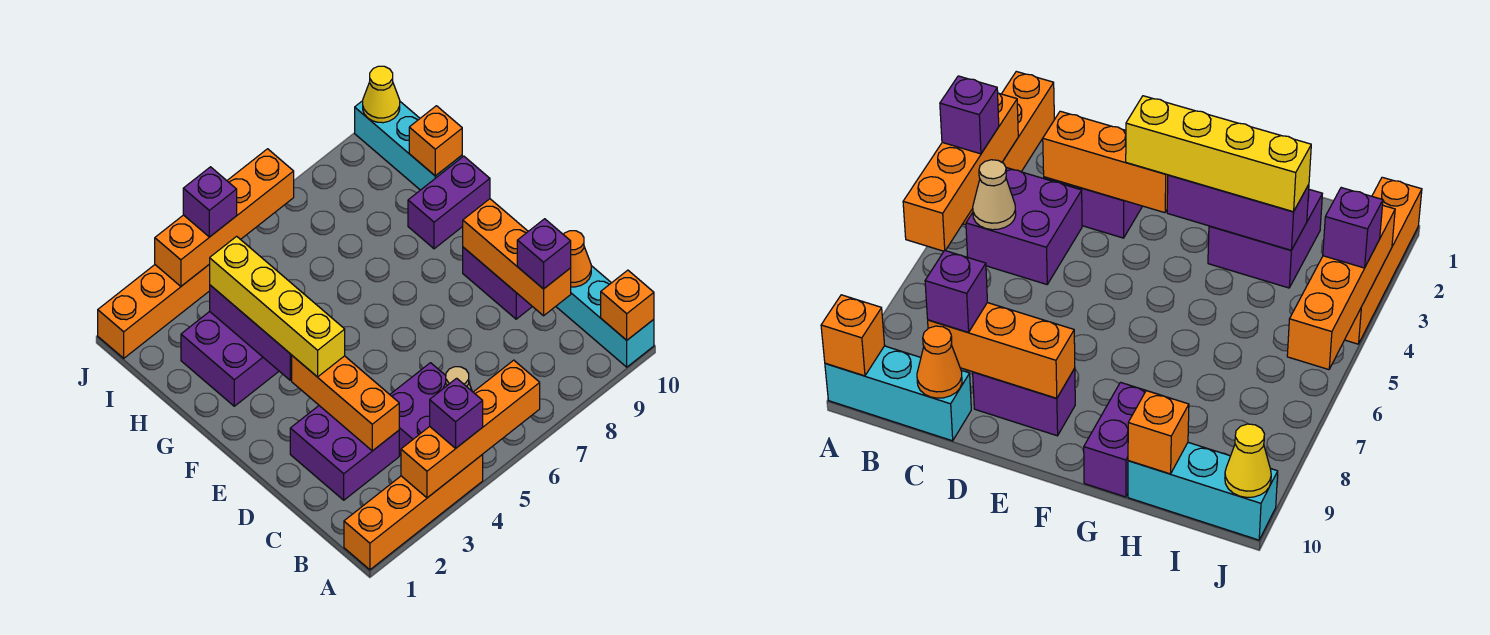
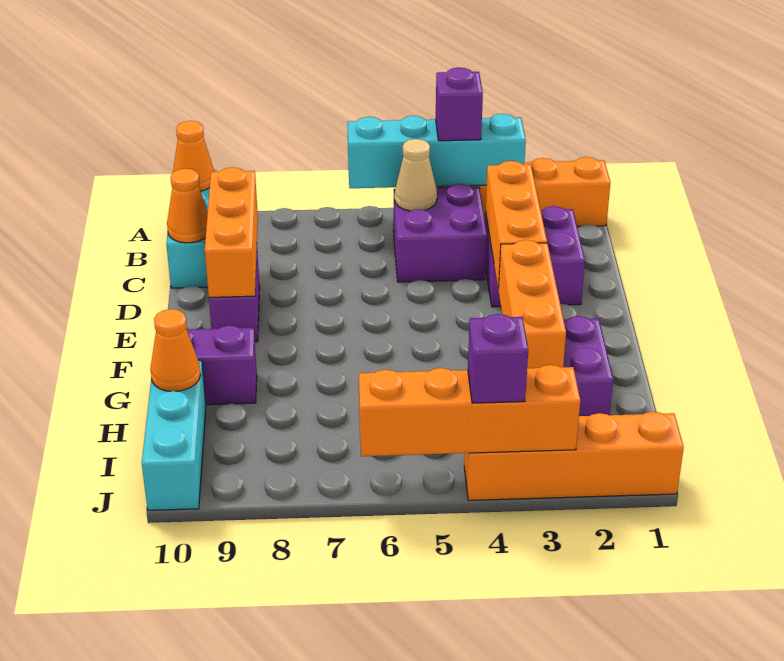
orange 1x4 brick [401,360,540,498] -> cyan 1x4 brick [348,114,526,188]
orange 1x1 brick [601,270,654,340] -> orange 1x1 cone [173,121,214,191]
purple 1x1 brick [517,219,571,289] -> none
yellow 1x4 brick [210,236,345,377] -> none
purple 1x3 brick [210,285,292,380] -> orange 1x3 brick [498,240,566,368]
orange 1x1 brick [409,106,462,176] -> orange 1x1 cone [150,309,201,391]
yellow 1x1 cone [363,66,400,123] -> none

